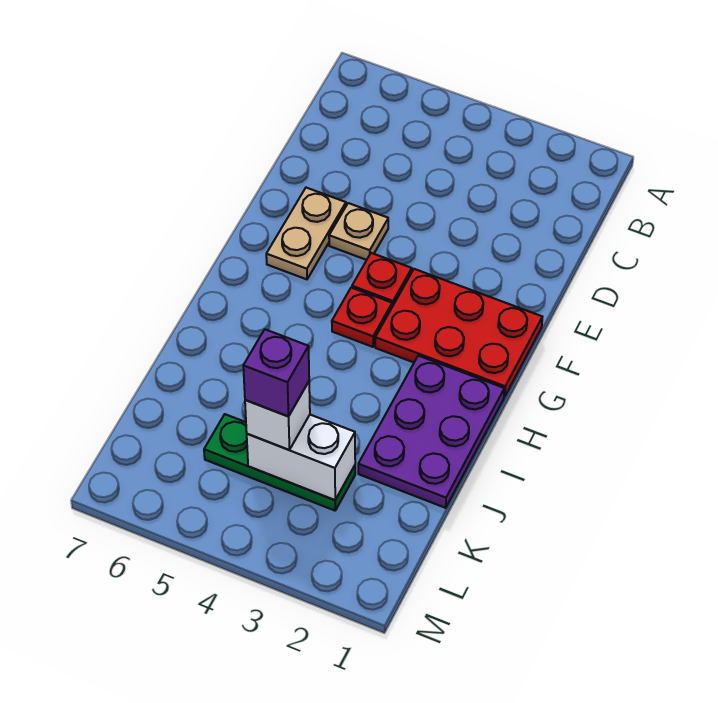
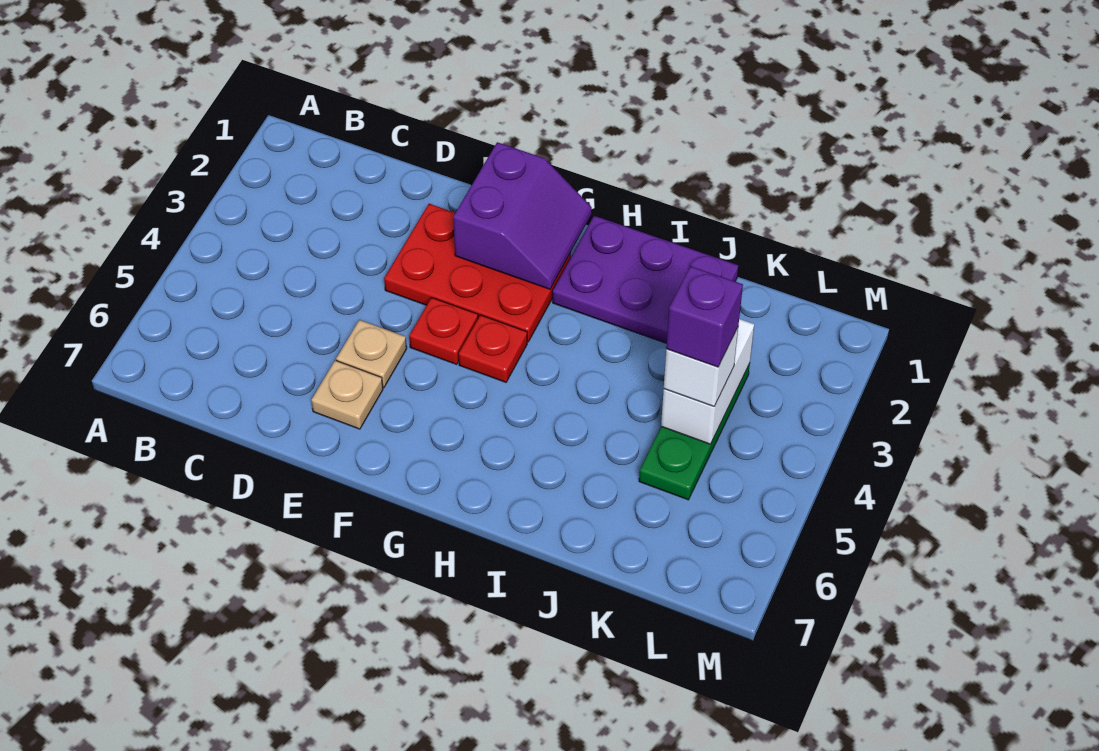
tan 1x2 plate [266,188,346,279] -> tan 1x1 plate [311,360,383,429]
red 2x3 plate [375,269,542,397] -> red 2x3 plate turned to [384,204,571,342]
none -> purple 2x2 slope [453,142,592,289]

